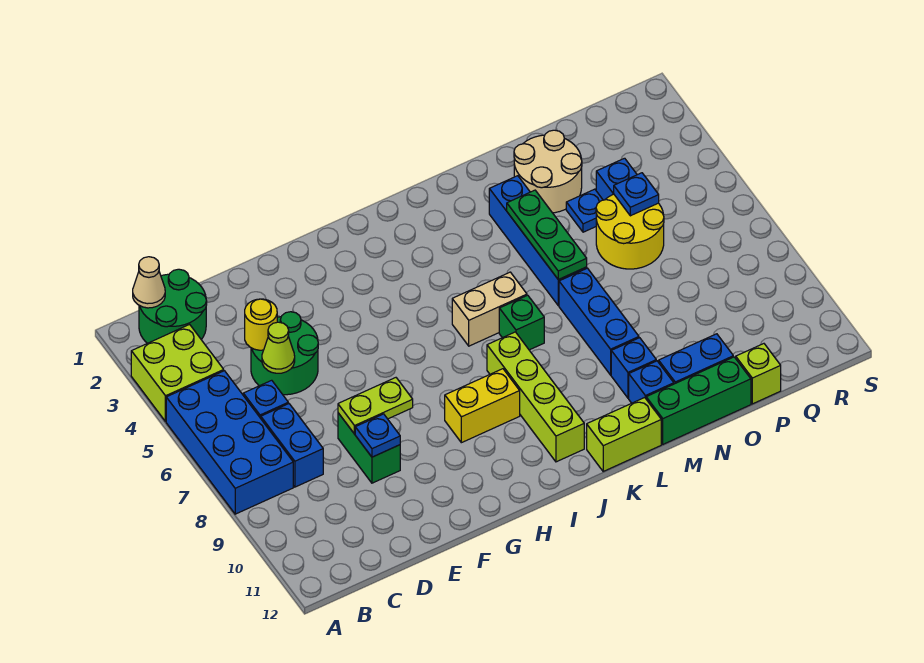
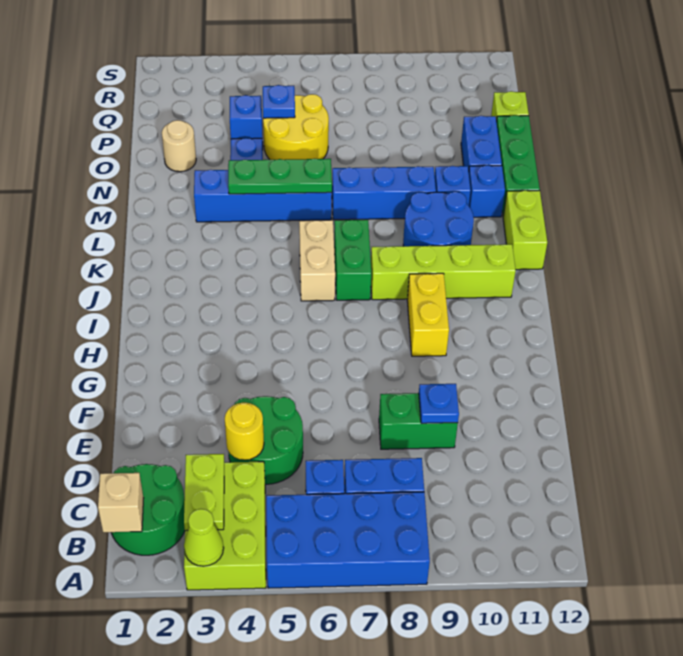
lime 2x2 brick [131,324,224,422] -> lime 2x3 brick [184,462,266,590]
tan 1x1 cone [133,257,165,308] -> tan 1x1 brick [98,473,144,532]
lime 1x1 cone [262,322,295,373] -> lime 1x1 cone moved to [184,509,224,566]
lime 1x2 plate [338,378,413,434] -> lime 1x2 plate moved to [184,454,224,531]
green 1x1 brick [499,295,544,350] -> green 1x2 brick [334,220,371,300]
none -> blue 2x2 round brick [403,192,474,246]
tan 2x2 round brick [514,130,582,213] -> tan 1x1 round brick [162,120,196,172]

